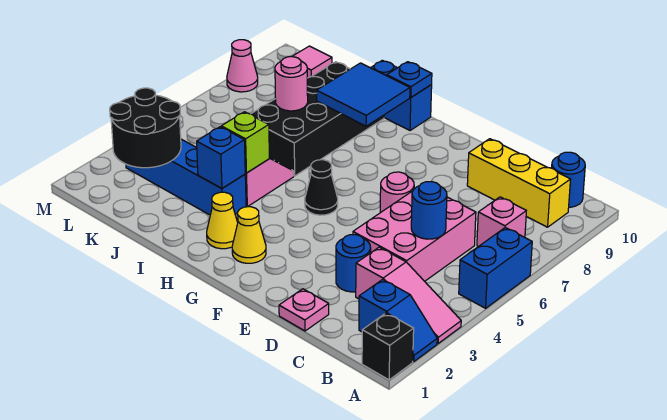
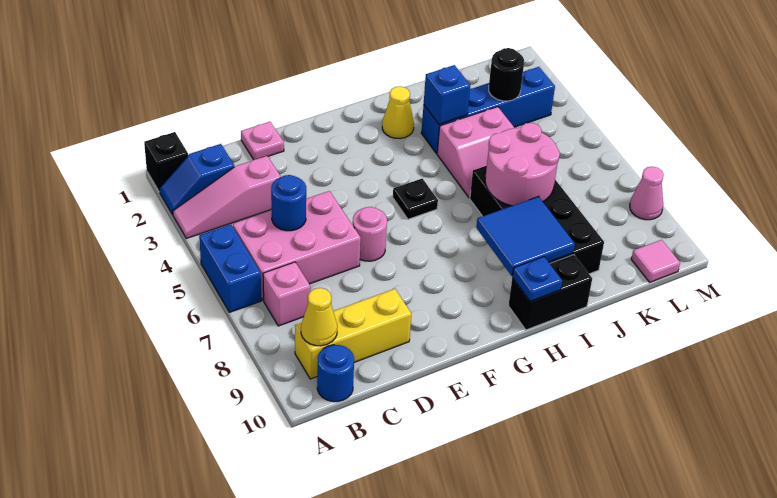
pink 2x3 brick [353,191,476,281] -> pink 2x3 brick turned to [233,191,361,300]
blue 1x1 round brick [336,235,371,292] -> none
yellow 1x1 cone [232,207,266,263] -> yellow 1x1 cone moved to [301,288,337,346]
black 1x1 cone [305,160,338,215] -> black 1x1 plate [393,179,438,219]
blue 1x2 brick [371,60,432,131] -> black 1x2 brick [508,255,592,330]
lime 1x1 brick [221,112,269,173] -> none
pink 1x1 round brick [275,57,308,111] -> pink 2x2 round brick [485,123,560,206]
black 2x2 round brick [110,88,181,168] -> black 1x1 round brick [489,48,524,101]

